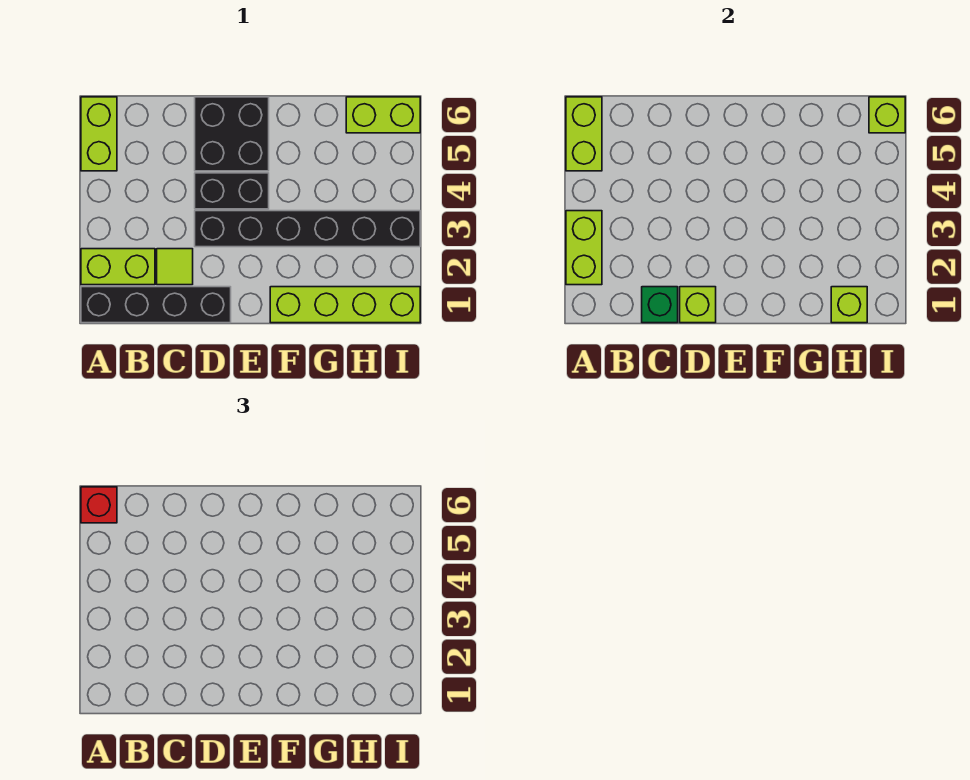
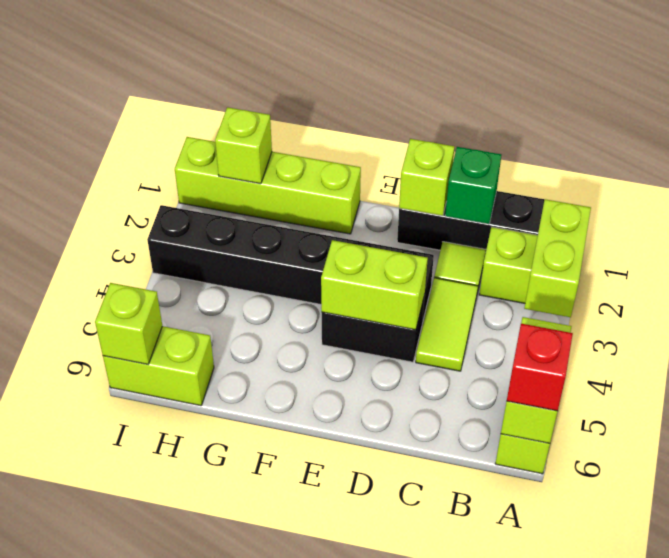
none -> lime 1x2 tile [416,278,478,371]
none -> lime 1x2 brick [321,240,428,330]
black 2x2 brick [195,97,269,171] -> none

